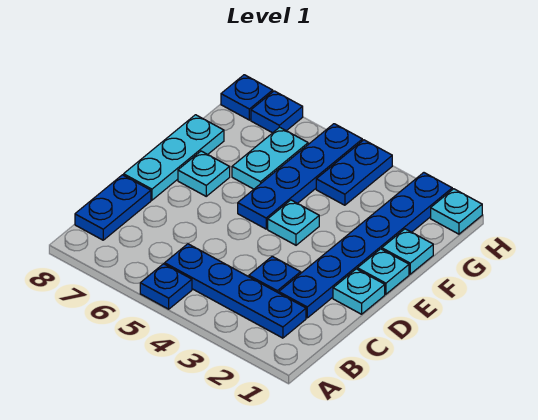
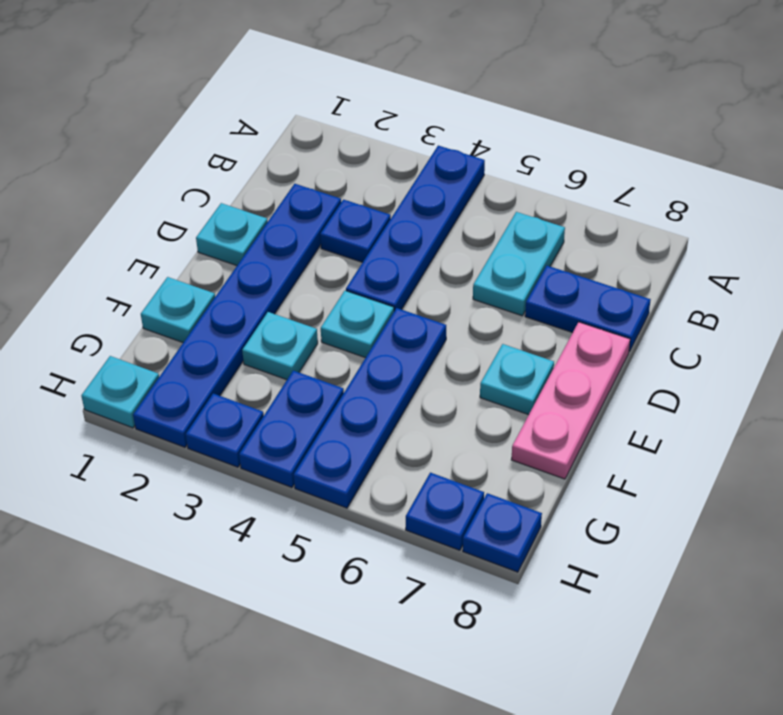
blue 1x1 plate [140,264,192,309] -> blue 1x1 plate moved to [186,394,264,467]
blue 1x4 plate [165,244,306,338] -> blue 1x4 plate turned to [346,146,485,311]
blue 1x2 plate [75,175,151,240] -> blue 1x2 plate turned to [525,266,651,352]
cyan 1x3 plate [124,115,224,200] -> pink 1x3 plate [511,322,630,479]
cyan 1x1 plate [357,249,409,294] -> cyan 1x1 plate moved to [242,312,318,380]
cyan 1x2 plate [232,127,308,189] -> cyan 1x2 plate moved to [473,212,565,316]

